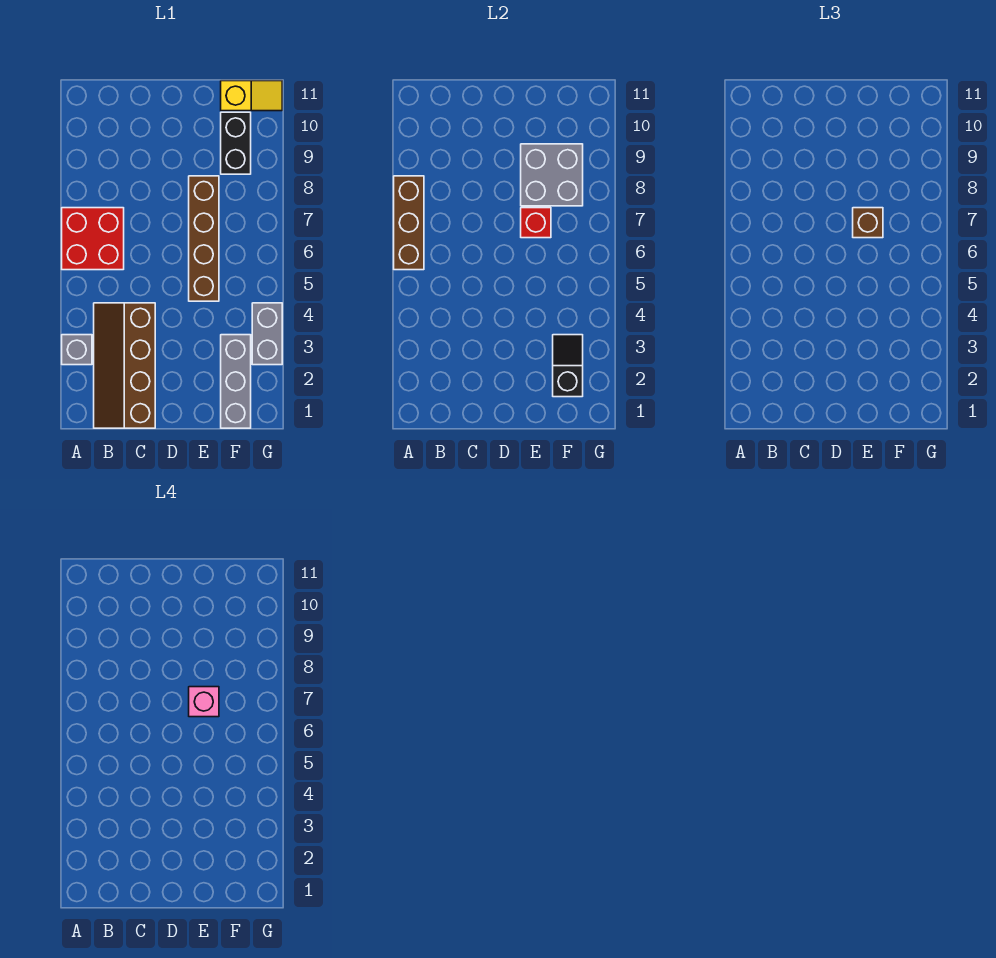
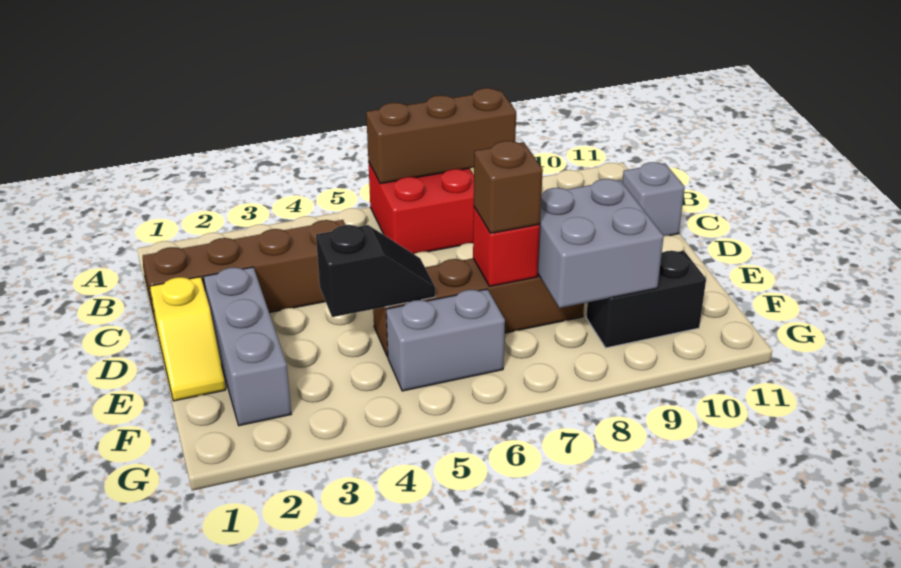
grey 1x1 brick [62,335,92,365] -> grey 1x1 brick moved to [622,162,685,236]
pink 1x1 brick [189,687,219,717] -> none
grey 1x3 brick [221,335,251,428] -> grey 1x3 brick turned to [204,267,291,426]
black 1x2 slope [553,335,583,397] -> black 1x2 slope moved to [316,225,435,317]
yellow 1x2 slope [221,81,282,111] -> yellow 1x2 slope moved to [150,277,226,401]
grey 1x2 brick [252,303,282,365] -> grey 1x2 brick moved to [386,289,505,391]

